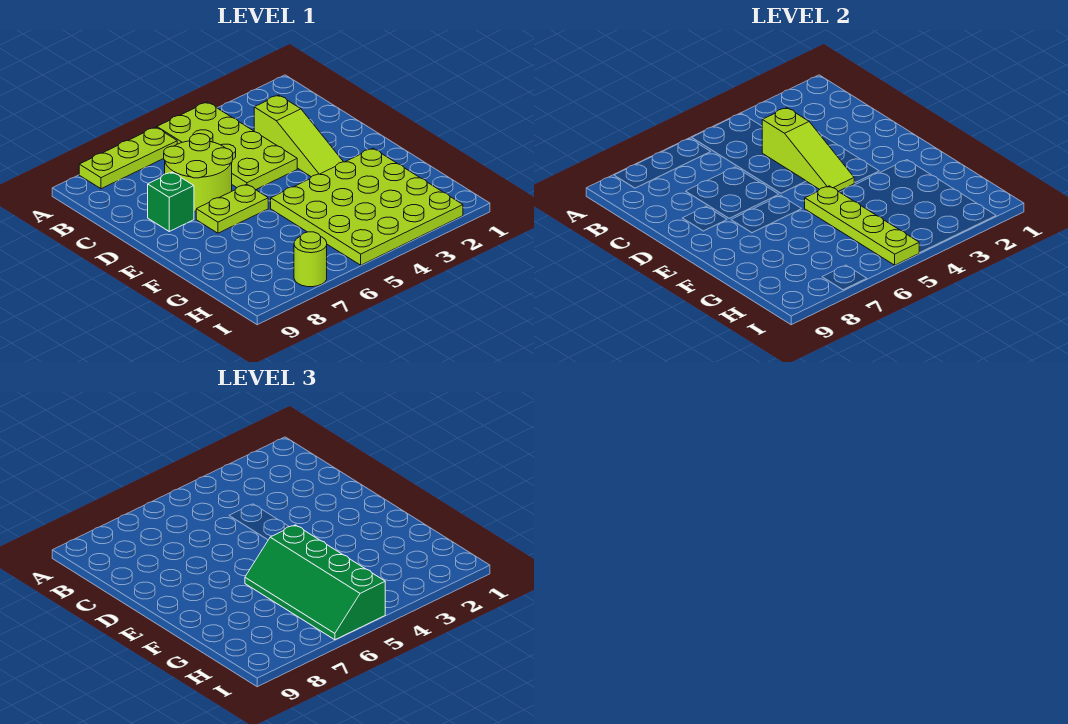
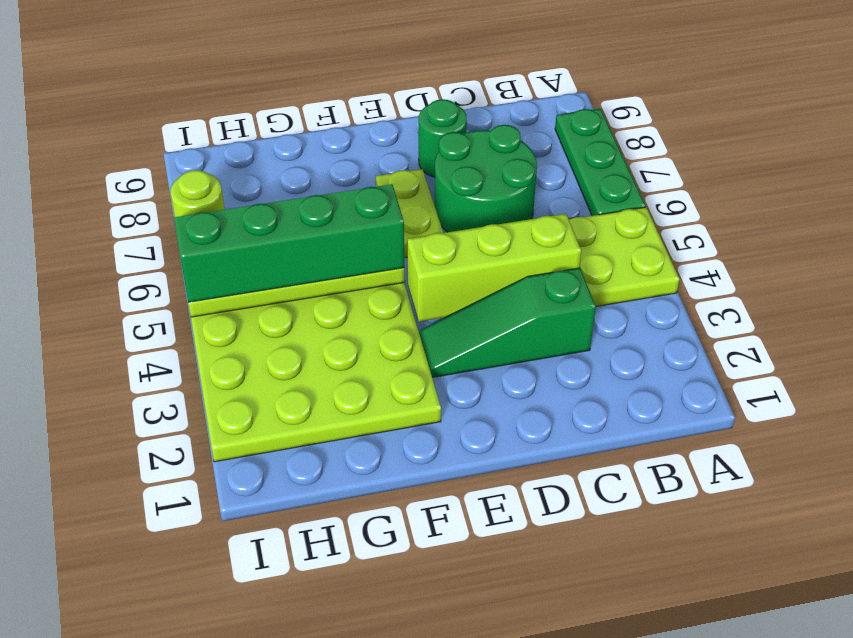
lime 1x3 plate [79,127,177,189] -> green 1x3 plate [555,109,645,216]
lime 1x3 slope [254,95,343,177] -> green 1x3 slope [419,268,596,377]
lime 1x3 slope [762,108,854,191] -> lime 1x3 brick [407,214,581,322]
lime 2x2 round brick [164,134,233,211] -> green 2x2 round brick [435,125,537,232]
green 1x1 brick [148,172,194,231] -> green 1x1 round brick [419,99,467,177]

